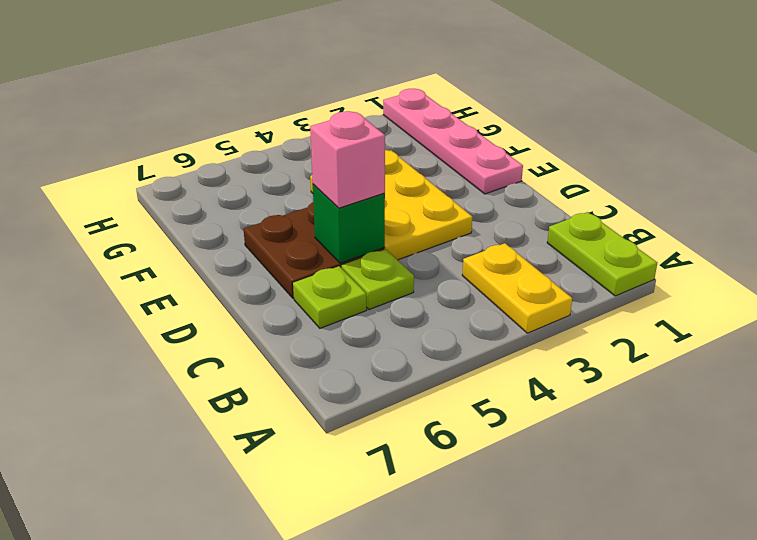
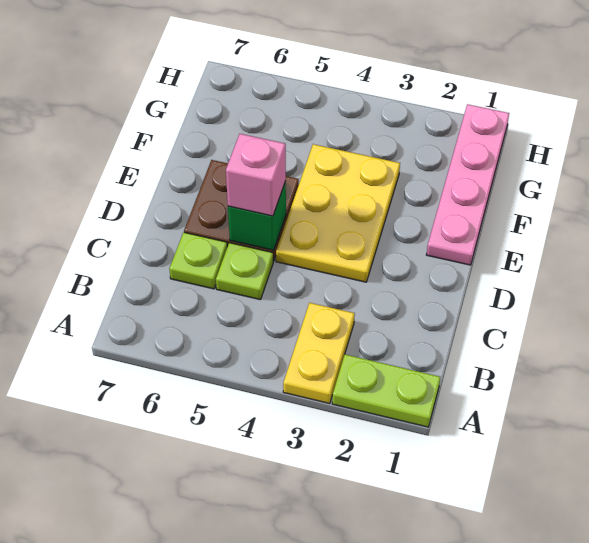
lime 1x2 plate [547,212,657,296] -> lime 1x2 plate turned to [332,354,440,427]

